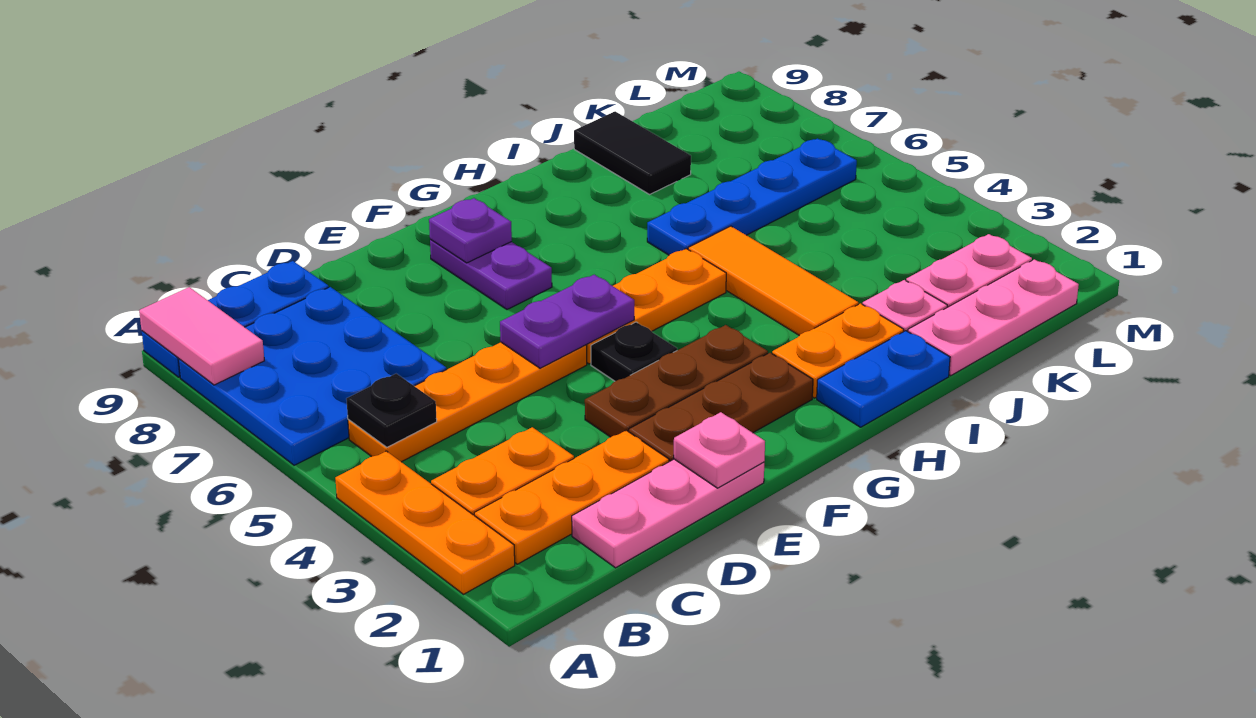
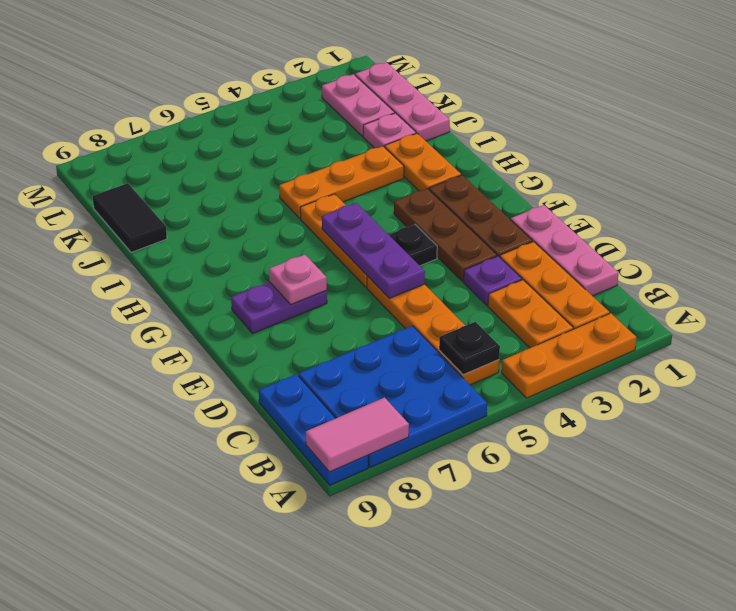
pink 1x1 plate [674,412,765,488] -> pink 1x1 plate moved to [269,255,327,304]
purple 1x2 plate [500,275,634,368] -> purple 1x3 plate [322,203,425,298]
purple 1x1 plate [429,198,512,263] -> purple 1x1 plate moved to [464,256,522,305]
blue 1x2 plate [817,331,950,427] -> none
orange 1x3 tile [688,226,858,335] -> orange 1x3 plate [279,146,404,218]
blue 1x4 plate [647,139,857,255] -> none
black 1x2 tile [574,111,691,194] -> black 1x2 tile turned to [93,183,167,252]

